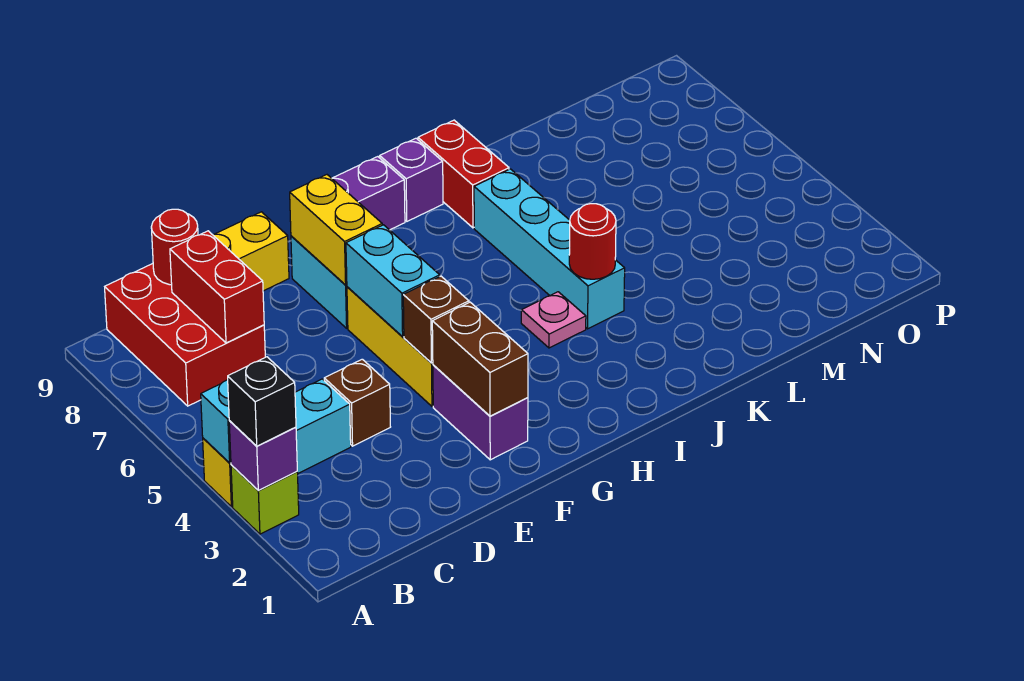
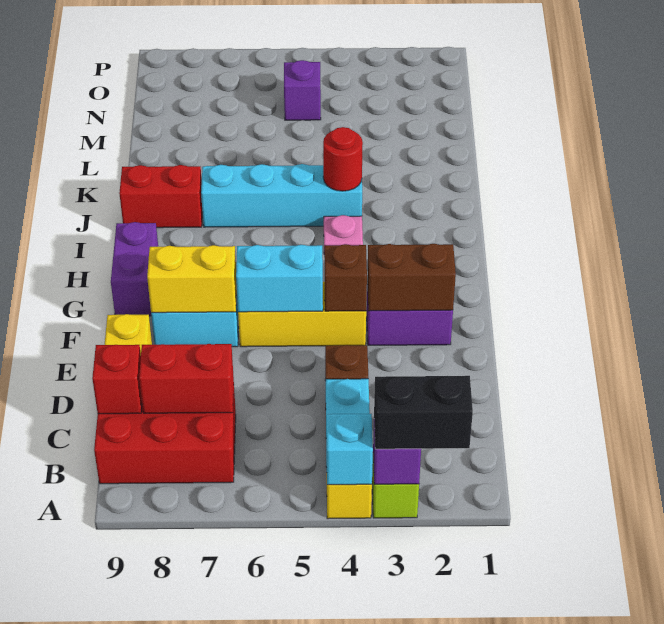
black 1x1 brick [228,357,296,446] -> black 1x2 brick [374,376,473,449]
red 1x1 round brick [151,209,198,285] -> red 1x1 brick [92,345,142,414]
purple 1x1 brick [380,138,443,221] -> purple 1x1 brick moved to [284,60,321,120]

